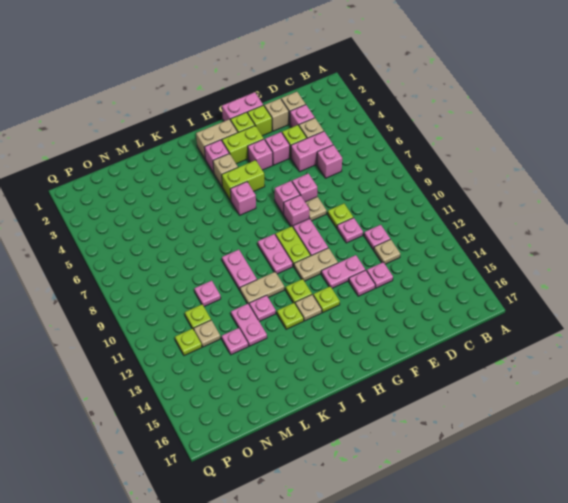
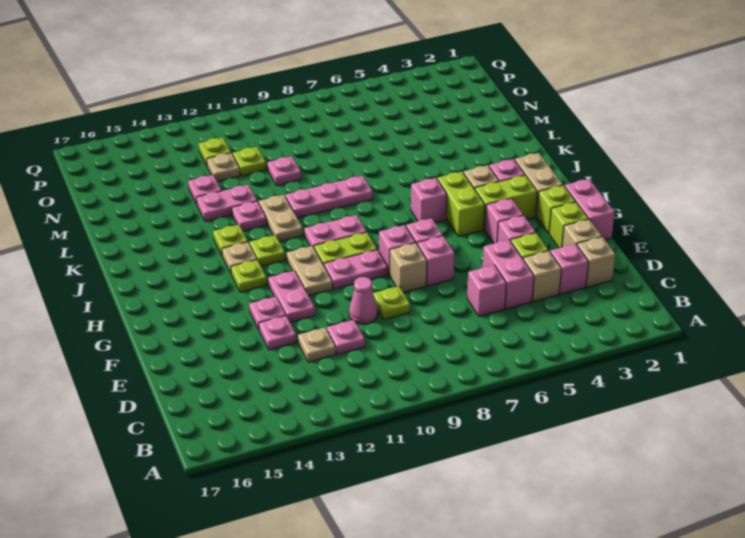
pink 1x1 plate [337,218,363,243] -> pink 1x1 cone [349,277,378,324]
tan 1x1 plate [305,197,327,221] -> tan 1x1 brick [390,243,427,292]
lime 1x2 brick [222,126,264,164] -> lime 1x2 brick turned to [475,175,537,230]
pink 1x2 plate [222,250,257,290] -> pink 1x3 plate [286,176,373,218]

